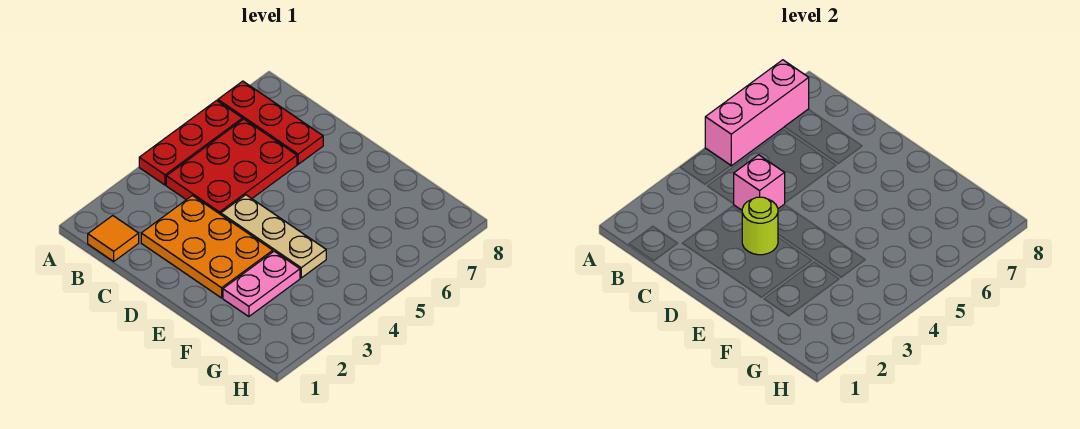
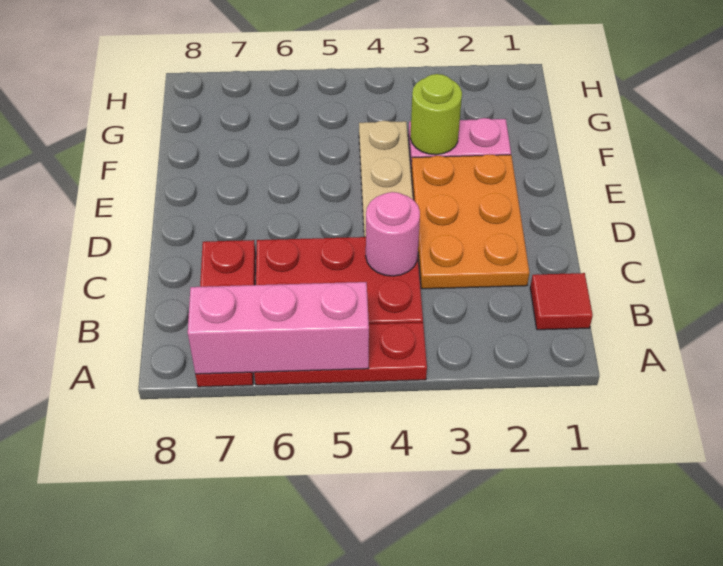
orange 1x1 tile [88,216,139,261] -> red 1x1 tile [530,273,593,330]
pink 1x1 brick [734,155,785,210] -> pink 1x1 round brick [366,192,420,276]
lime 1x1 round brick [742,197,778,255] -> lime 1x1 round brick moved to [410,74,462,155]

